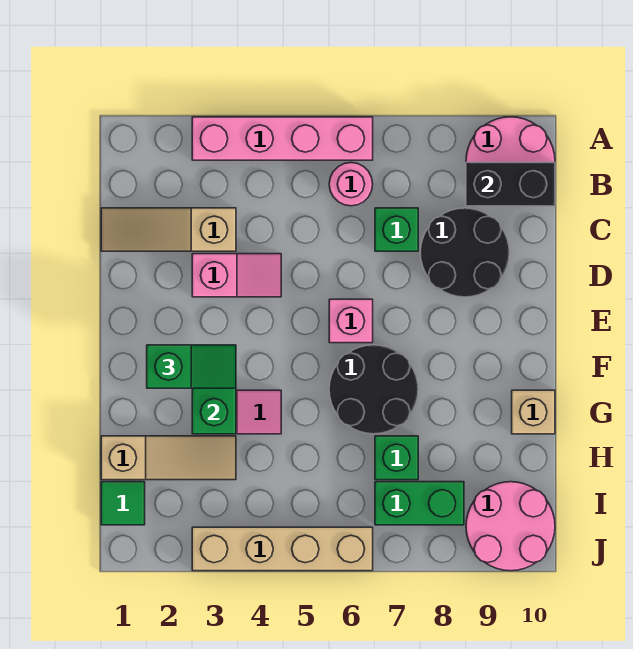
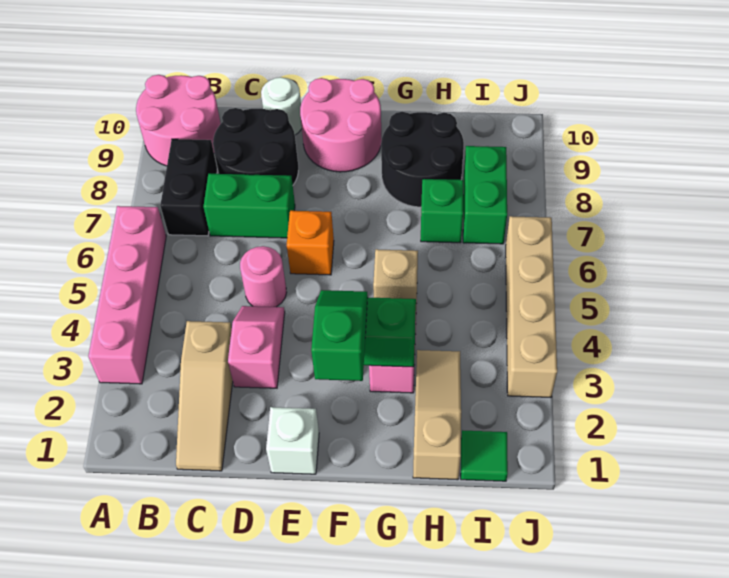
pink 1x1 round brick [329,163,373,206] -> pink 1x1 round brick moved to [240,246,287,307]
black 1x2 brick [466,162,555,206] -> black 1x2 brick moved to [160,139,217,236]
green 1x1 brick [375,208,418,251] -> green 1x2 brick [204,174,295,238]
none -> white 1x1 round brick [261,77,302,135]
none -> white 1x1 brick [266,407,319,474]
pink 1x1 brick [329,299,373,343] -> orange 1x1 brick [287,211,334,275]
black 2x2 round brick [329,345,418,434] -> black 2x2 round brick moved to [381,112,464,207]
tan 1x1 brick [512,390,555,434] -> tan 1x1 brick moved to [373,249,418,303]
pink 2x2 round brick [466,482,555,571] -> pink 2x2 round brick moved to [300,78,382,172]

